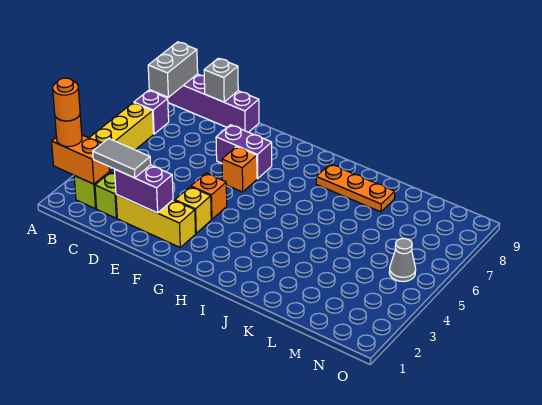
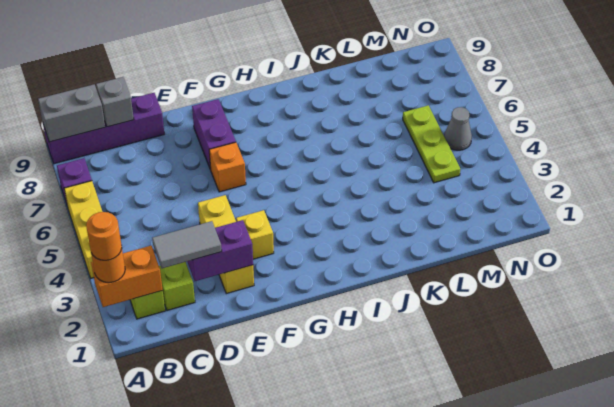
grey 1x2 brick [148,42,198,97] -> grey 1x2 brick turned to [38,84,105,142]
yellow 1x3 brick [116,195,196,247] -> yellow 1x3 brick turned to [198,195,254,294]
purple 1x2 brick [216,125,272,179] -> purple 1x2 brick turned to [192,99,236,170]
orange 1x1 brick [191,173,227,219] -> none
orange 1x3 plate [316,164,395,212] -> none
none -> lime 1x3 plate [403,105,460,183]

